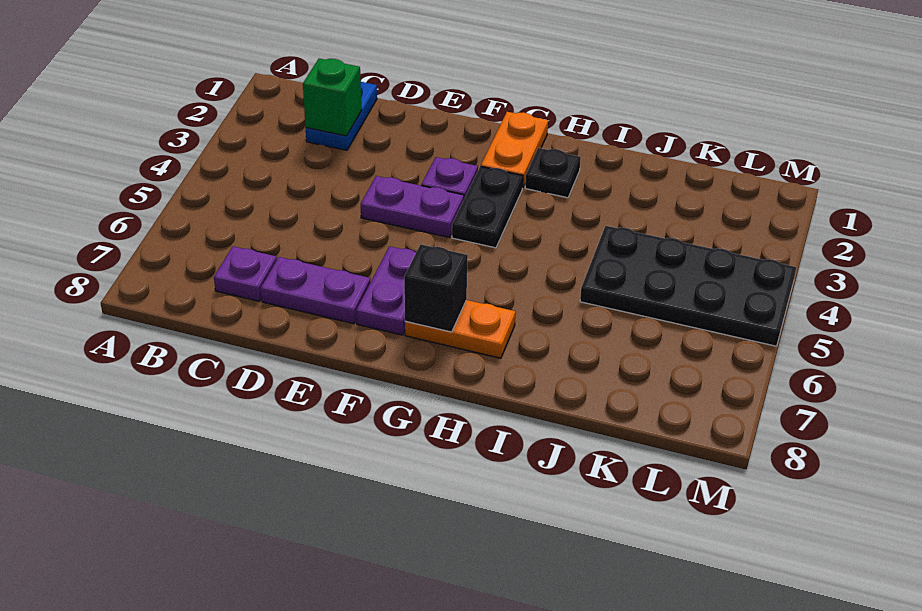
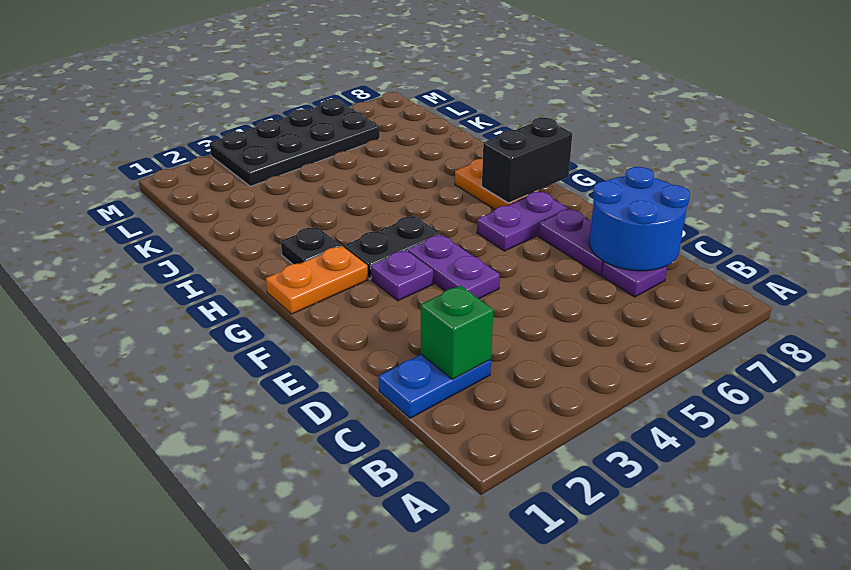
none -> blue 2x2 round brick [589,167,690,271]
black 1x1 brick [404,244,468,332] -> black 1x2 brick [482,118,573,203]
black 2x4 plate [580,226,796,346] -> black 2x4 plate turned to [209,99,380,186]

